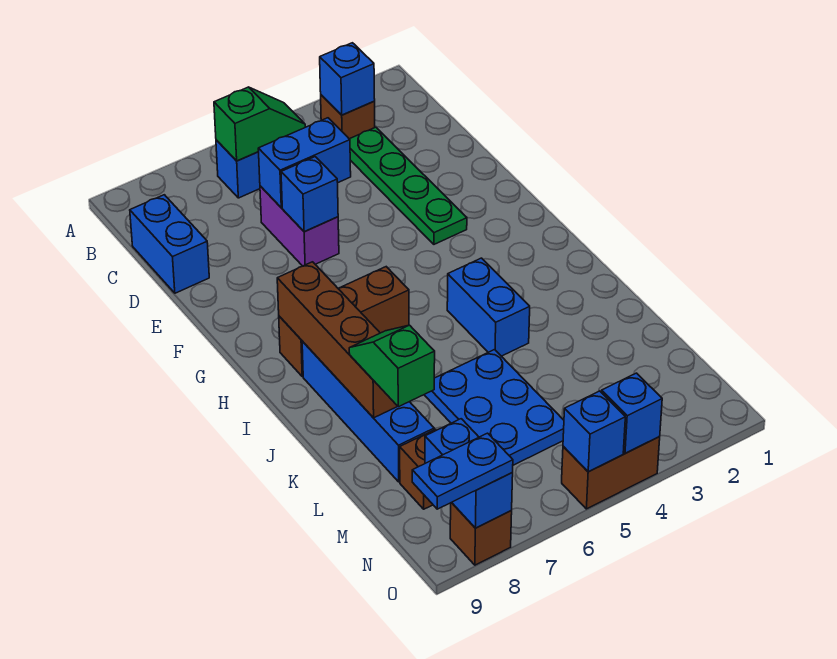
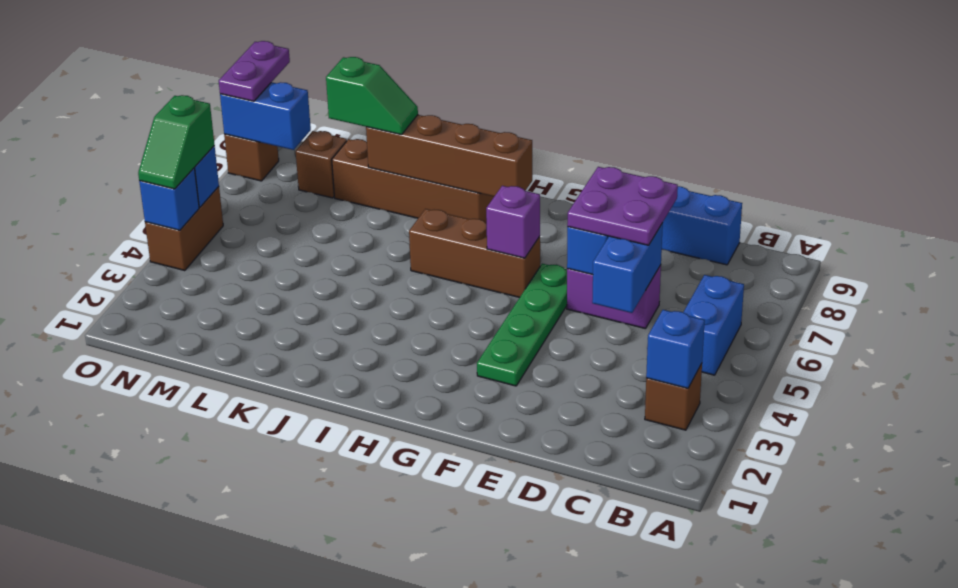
green 1x2 slope [214,87,305,161] -> green 1x2 slope moved to [138,95,214,189]
green 1x4 plate [350,127,467,244] -> green 1x4 plate turned to [477,264,567,386]
none -> purple 2x2 plate [567,167,678,245]
none -> purple 1x1 brick [486,186,540,258]
brown 1x3 brick [279,267,409,377] -> brown 1x3 brick turned to [409,209,540,298]
blue 1x2 brick [447,258,530,356] -> none
blue 1x4 brick [302,341,434,482] -> brown 1x4 brick [332,139,494,223]
blue 2x3 plate [424,350,564,465] -> none
blue 1x2 plate [412,433,513,509] -> purple 1x2 plate [219,41,290,101]

